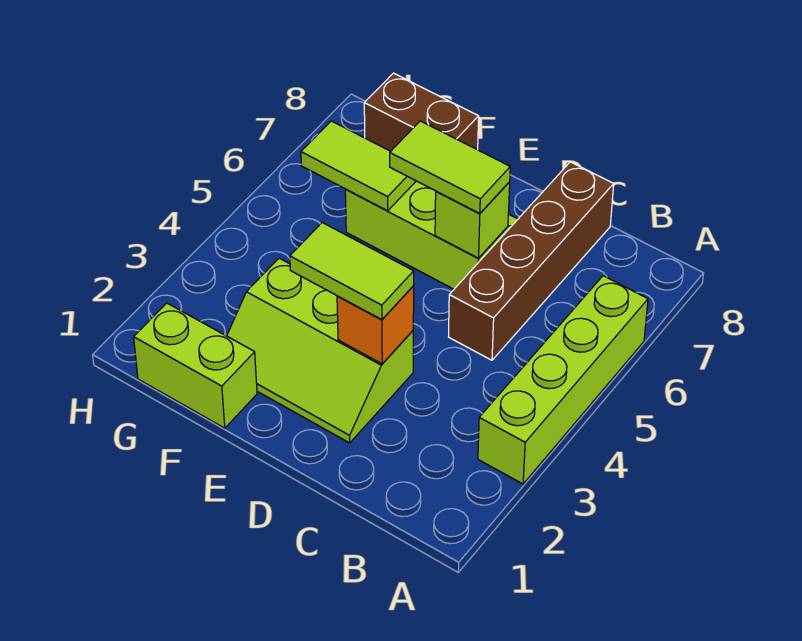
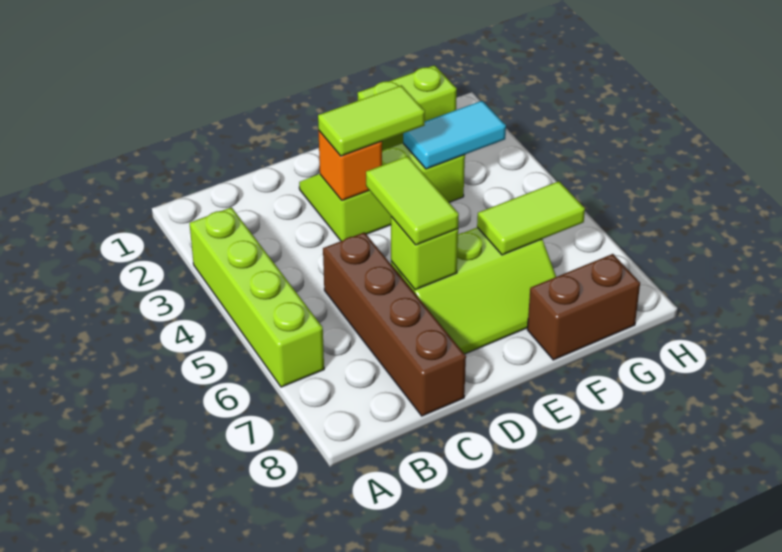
lime 1x2 tile [390,121,510,214] -> lime 1x2 tile turned to [366,156,459,245]
none -> cyan 1x2 tile [403,101,506,169]

